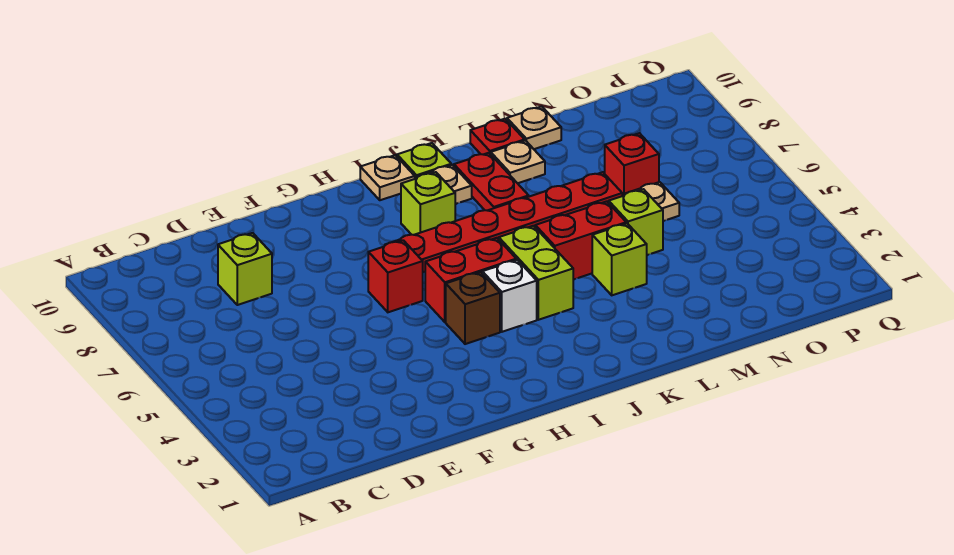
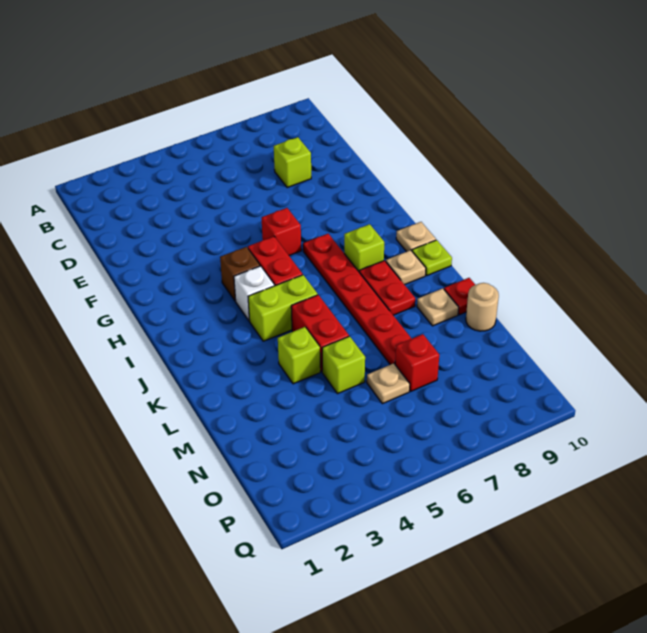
red 1x2 plate [454,153,529,211] -> red 1x2 plate turned to [359,261,415,315]
tan 1x1 plate [507,106,561,149] -> tan 1x1 round brick [466,283,499,331]

